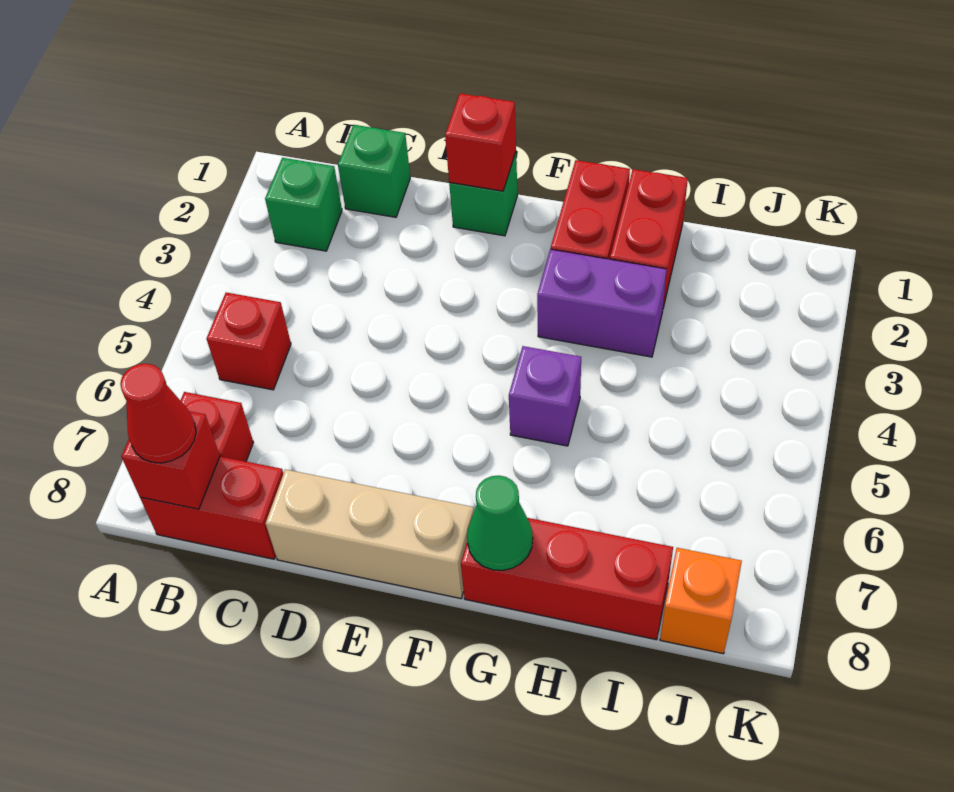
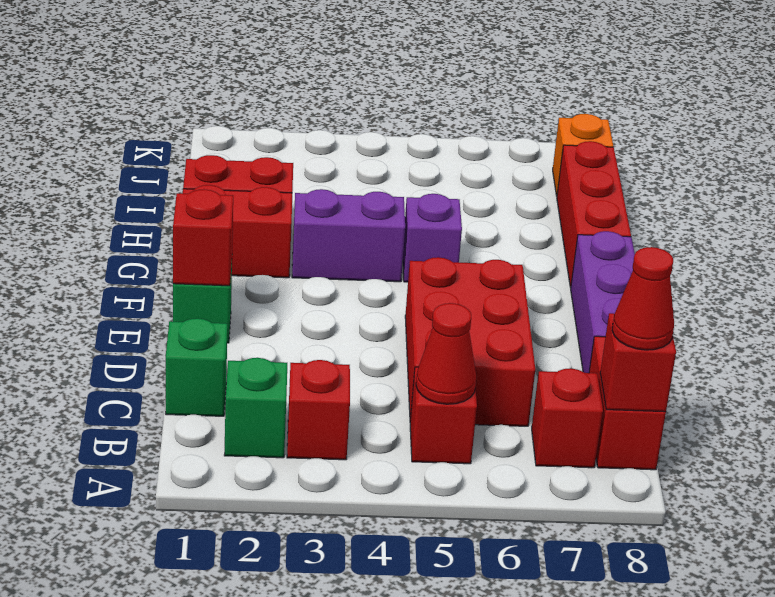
none -> red 1x1 brick [287,360,350,460]
none -> red 1x1 cone [416,303,476,404]
none -> red 2x3 brick [405,257,535,426]
tan 1x3 brick [266,469,474,598] -> purple 1x3 brick [571,231,635,373]
purple 1x2 brick [537,249,667,357] -> purple 1x2 brick turned to [292,189,405,282]
green 1x1 cone [467,476,533,570] -> none

